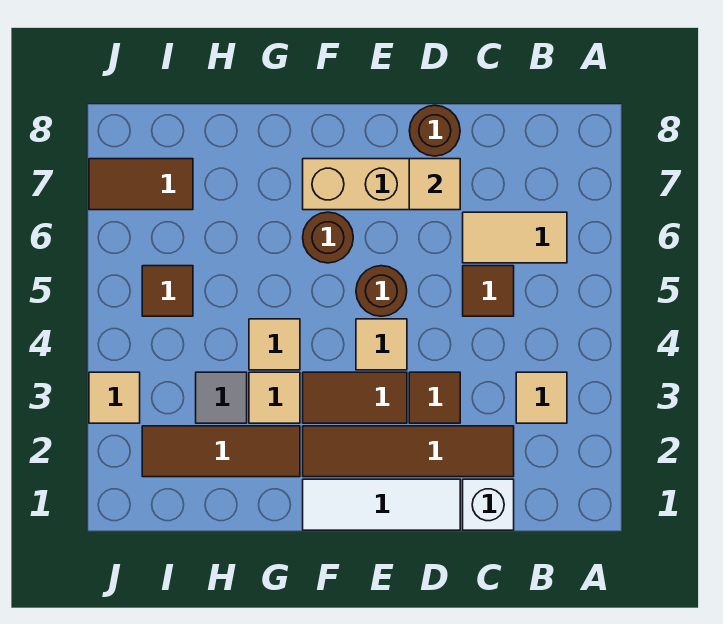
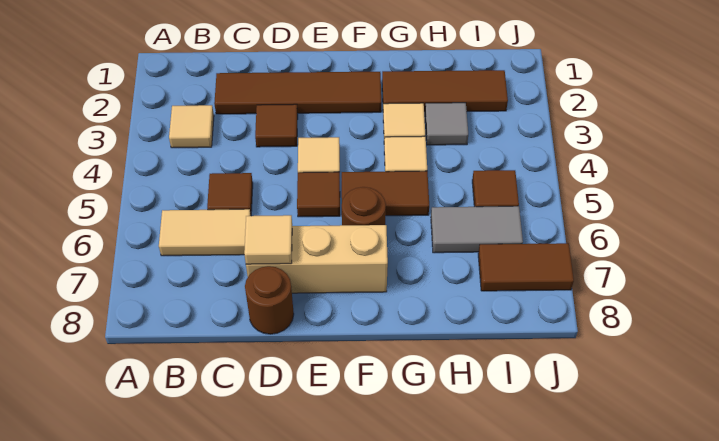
white 1x1 brick [463,479,514,530] -> none
white 1x3 tile [303,479,460,530] -> none
brown 1x2 tile [303,372,407,423] -> brown 1x2 tile moved to [342,171,429,216]
brown 1x1 round brick [356,266,407,316] -> brown 1x1 tile [297,172,340,217]
none -> grey 1x2 tile [431,206,523,253]
tan 1x1 tile [89,372,140,423] -> none

